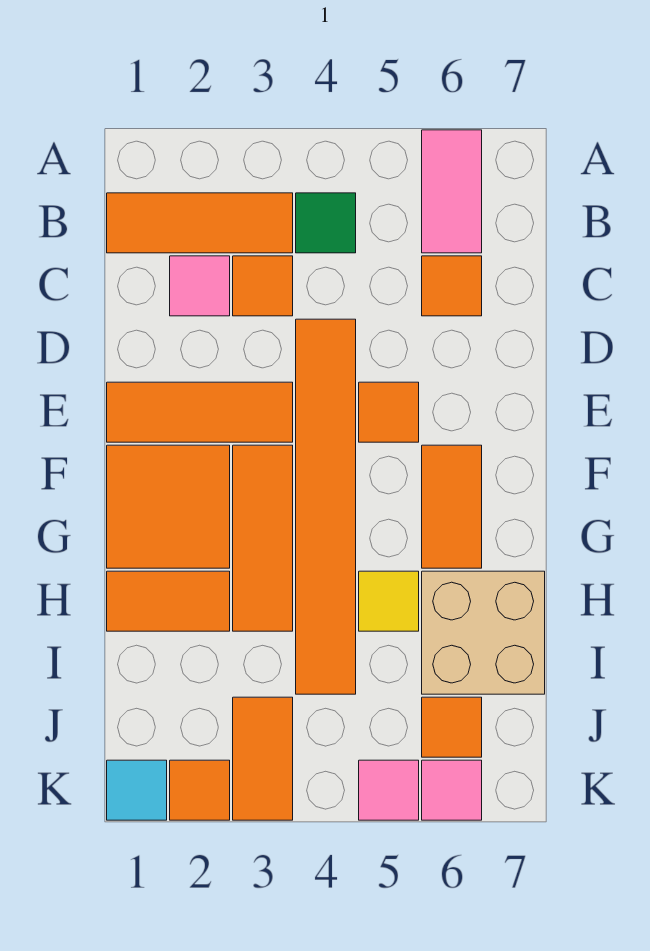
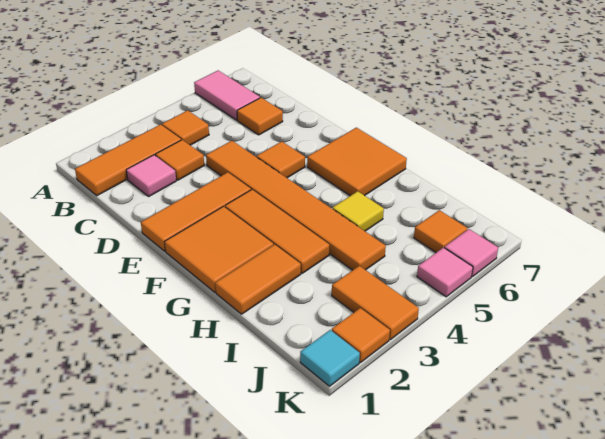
green 1x1 tile [296,193,356,253] -> orange 1x1 tile [162,110,209,145]
orange 1x2 tile [422,445,482,568] -> orange 2x2 tile [307,128,407,196]
tan 2x2 brick [422,571,545,694] -> none

